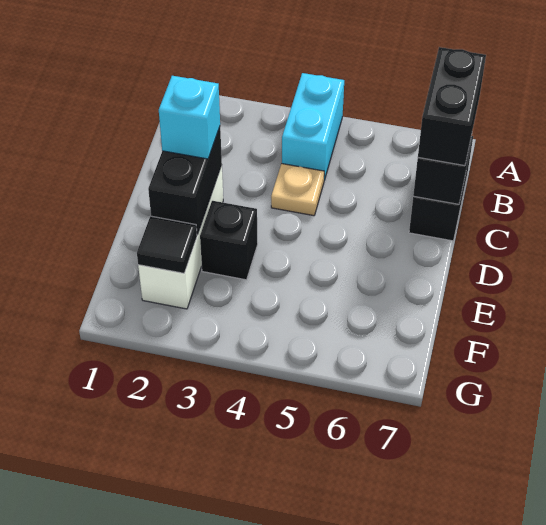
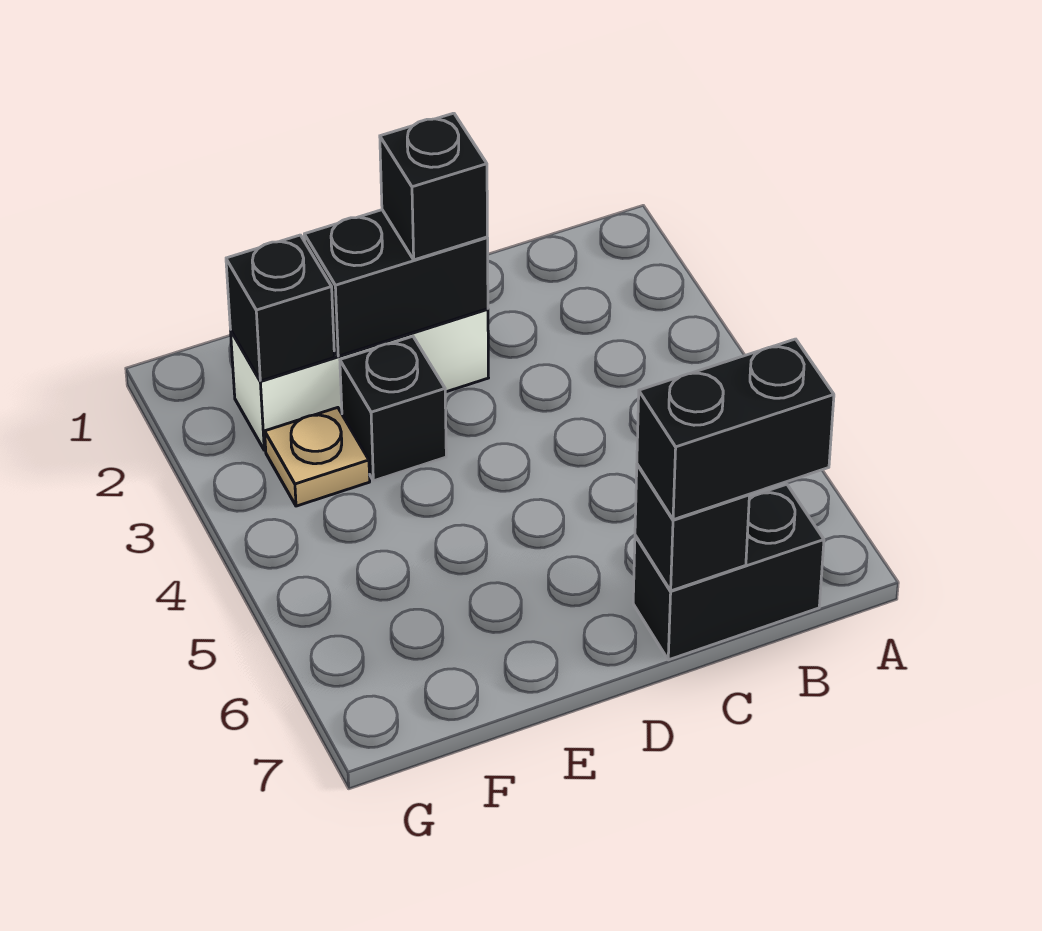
cyan 1x2 brick [282,73,344,180] -> none
tan 1x1 plate [271,164,324,216] -> tan 1x1 plate moved to [265,408,370,506]
cyan 1x1 brick [159,76,220,159] -> black 1x1 brick [380,113,487,260]
black 1x1 tile [137,216,197,273] -> black 1x1 brick [226,235,334,381]

